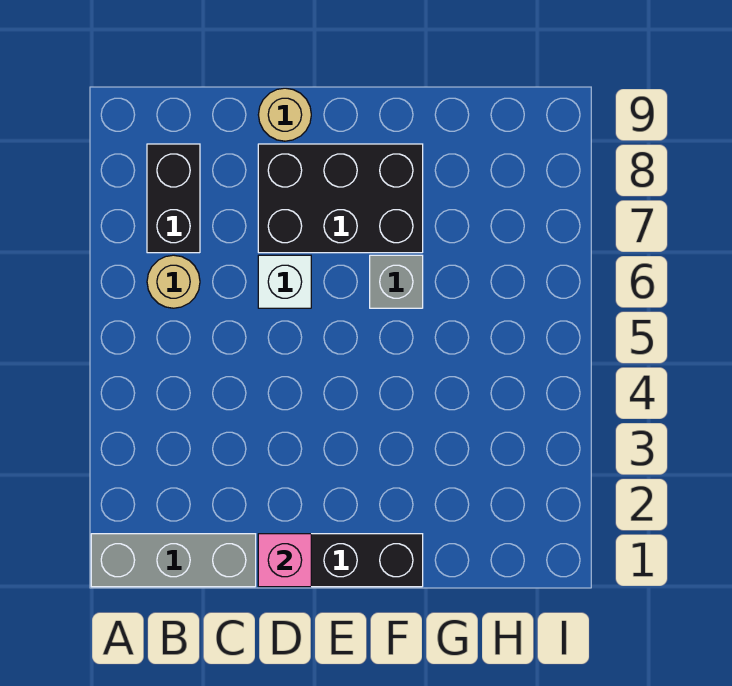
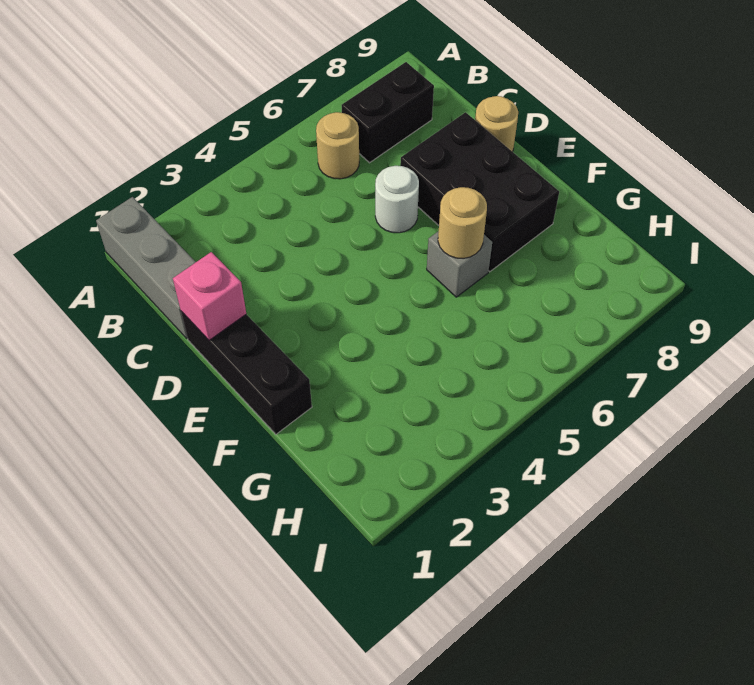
white 1x1 brick [258,255,311,308] -> white 1x1 round brick [375,166,419,233]
none -> tan 1x1 round brick [438,187,487,258]

